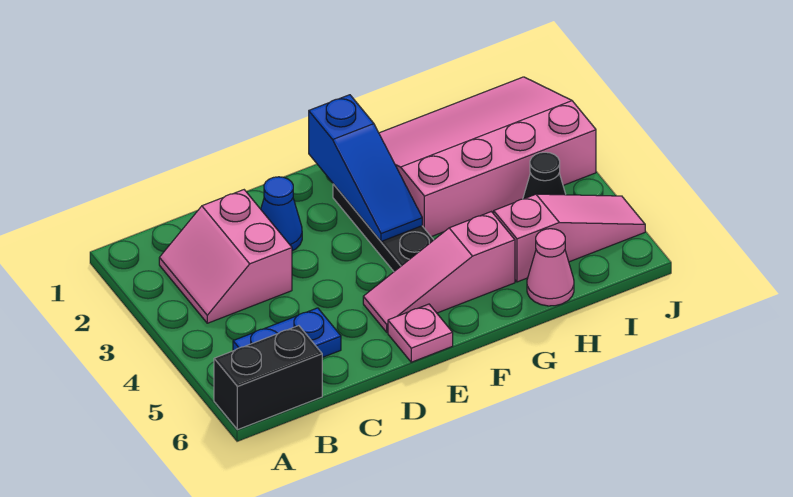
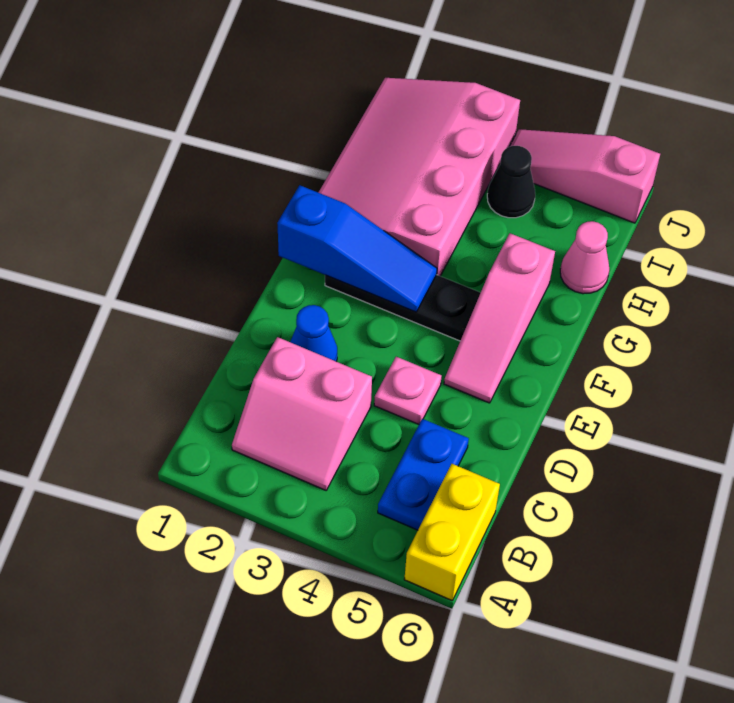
black 1x2 brick [214,326,322,430] -> yellow 1x2 brick [404,464,500,601]
pink 1x1 plate [388,304,453,362] -> pink 1x1 plate moved to [374,357,442,424]
pink 1x3 slope [494,194,645,282] -> pink 1x3 slope turned to [510,129,660,223]

